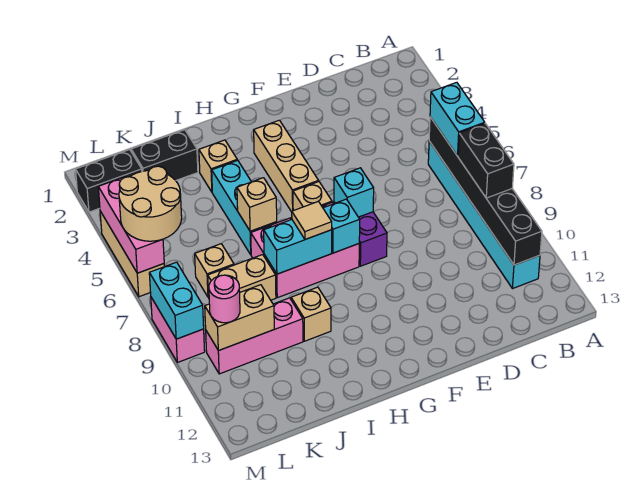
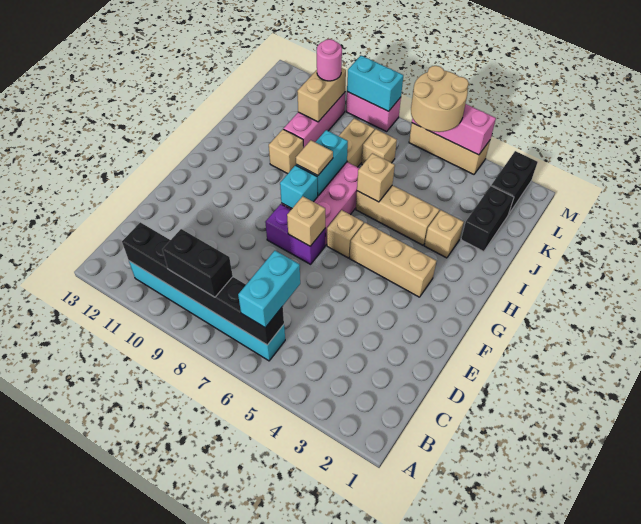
cyan 1x2 brick [430,82,485,156] -> cyan 1x2 brick turned to [238,251,300,328]
cyan 1x1 brick [334,168,374,217] -> tan 1x1 brick [287,196,325,246]
cyan 1x3 brick [212,160,277,255] -> tan 1x3 brick [356,185,439,245]

